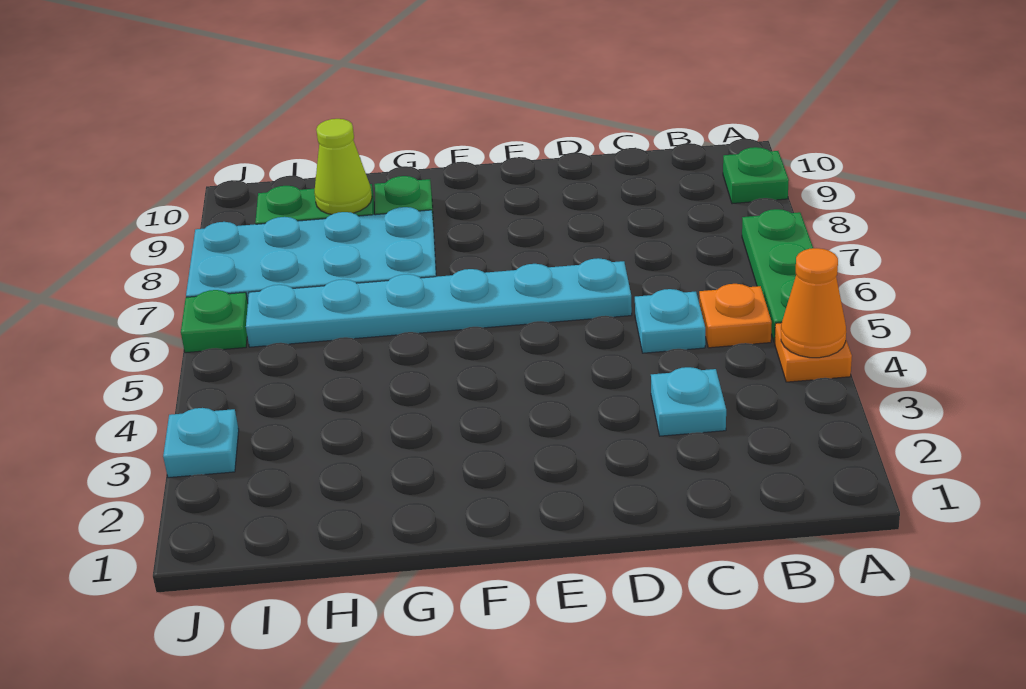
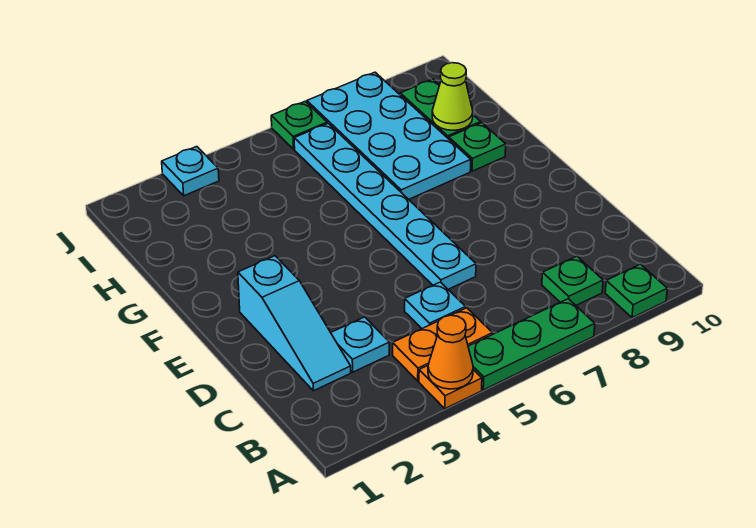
orange 1x1 plate [699,284,772,348] -> orange 1x2 plate [393,308,493,381]
none -> green 1x1 plate [542,256,603,305]
none -> cyan 1x3 slope [238,256,351,391]

